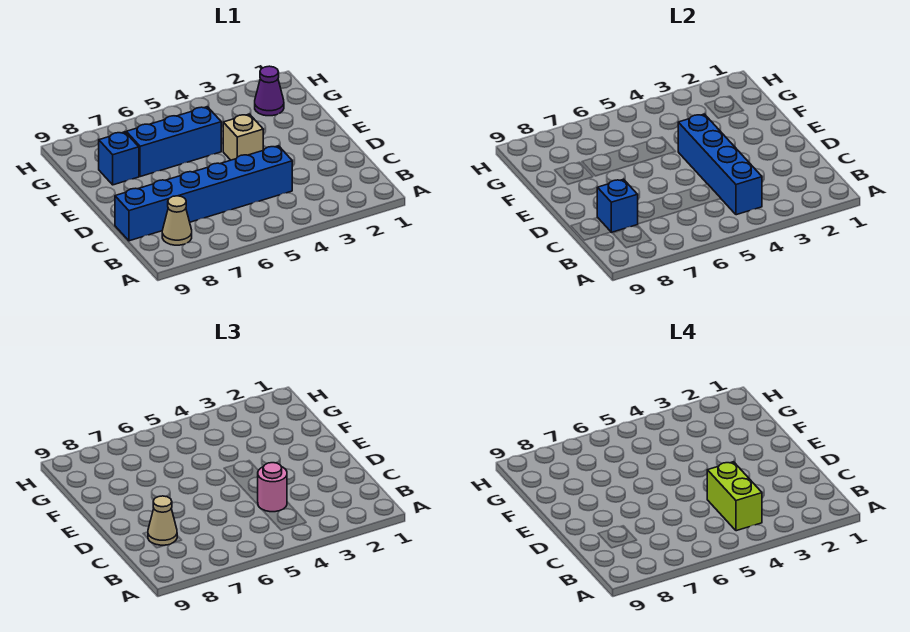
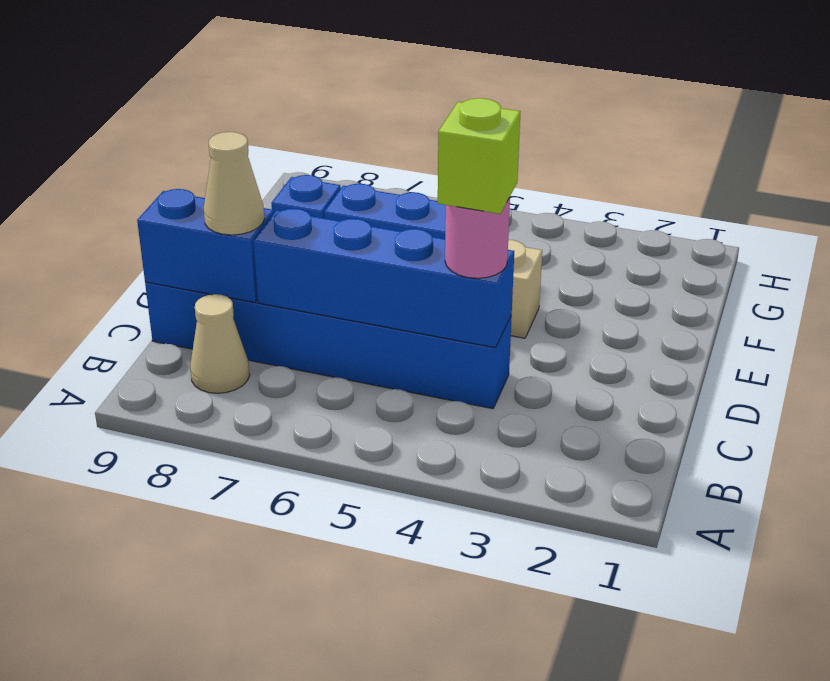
blue 1x4 brick [678,114,762,215] -> blue 1x4 brick turned to [253,209,514,348]
lime 1x2 brick [707,462,762,531] -> lime 1x1 brick [438,98,520,214]
blue 1x1 brick [597,179,638,232] -> blue 1x2 brick [137,189,274,302]
purple 1x1 cone [255,66,284,116] -> none

